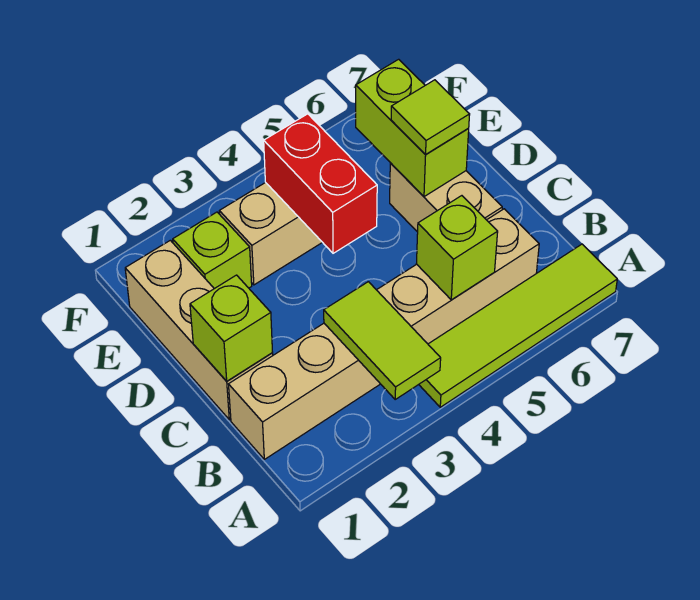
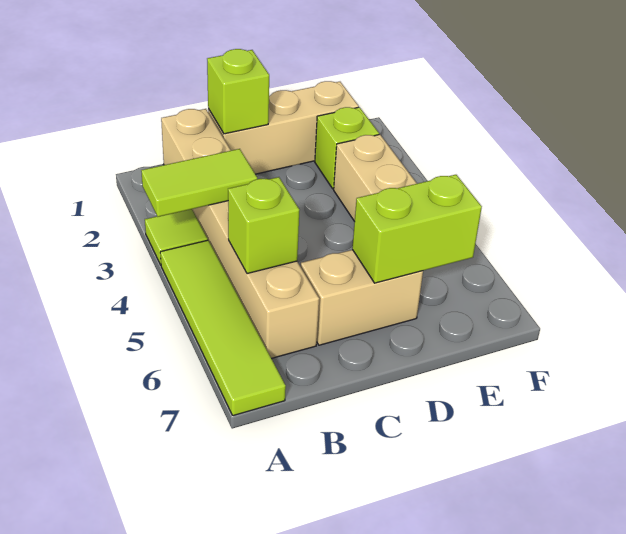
red 1x2 brick [264,114,377,253] -> none
lime 1x1 tile [391,80,470,155] -> lime 1x1 tile moved to [145,209,208,265]

